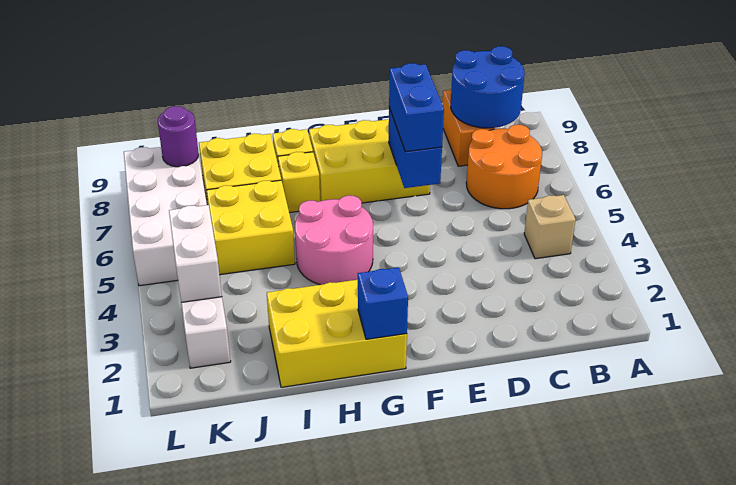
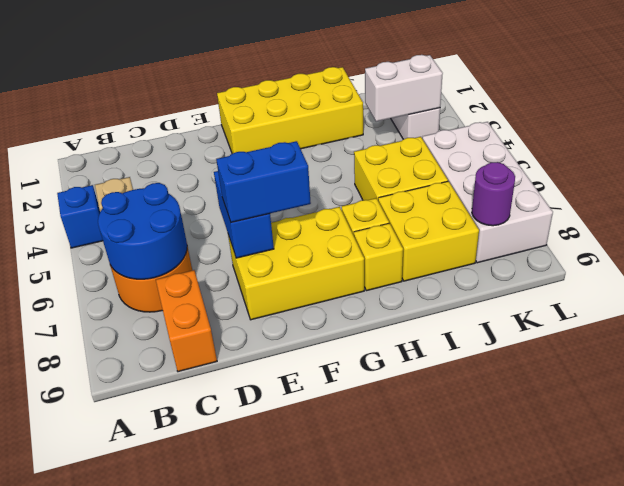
blue 2x2 round brick [451,46,525,128] -> blue 2x2 round brick moved to [98,183,187,279]
blue 1x2 brick [389,63,444,152] -> blue 1x2 brick turned to [216,141,311,222]
yellow 2x3 brick [267,280,407,387] -> yellow 2x4 brick [217,67,363,154]
blue 1x1 brick [358,267,408,339] -> blue 1x1 brick moved to [57,185,103,248]
pink 2x2 round brick [295,195,373,285] -> none
white 1x2 brick [169,205,222,302] -> white 1x2 brick turned to [365,55,443,122]

